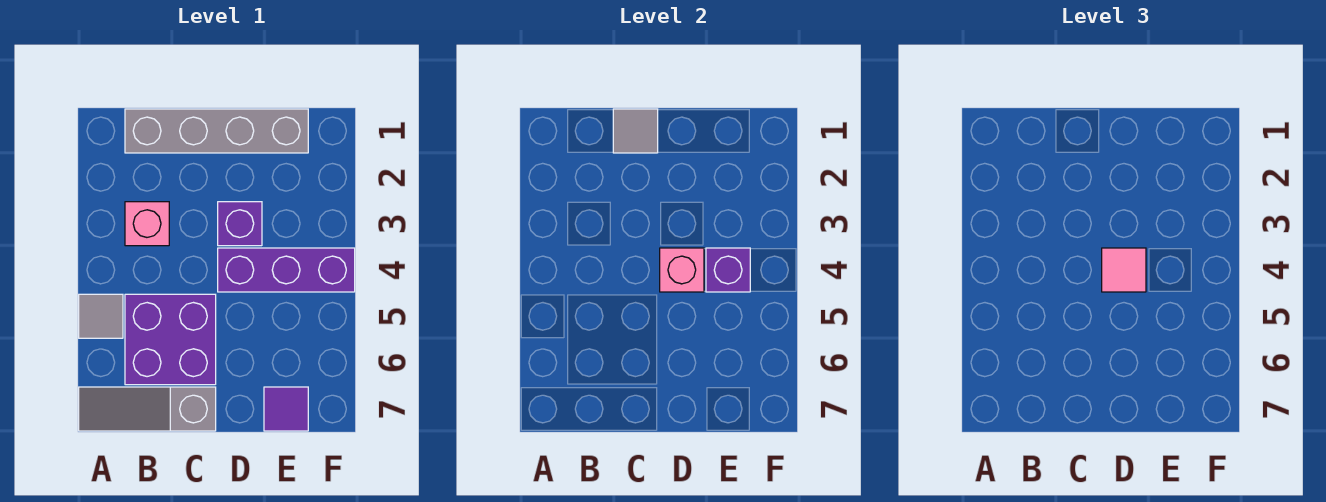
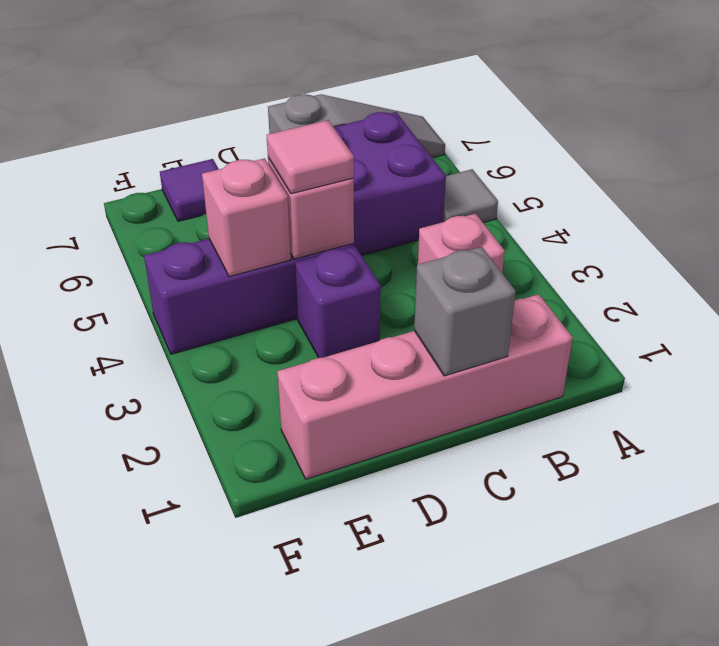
grey 1x4 brick [125,109,308,153] -> pink 1x4 brick [277,294,573,479]
grey 1x1 tile [613,109,658,153] -> grey 1x1 brick [414,247,516,376]
purple 1x1 brick [706,248,750,292] -> pink 1x1 brick [202,158,291,277]

